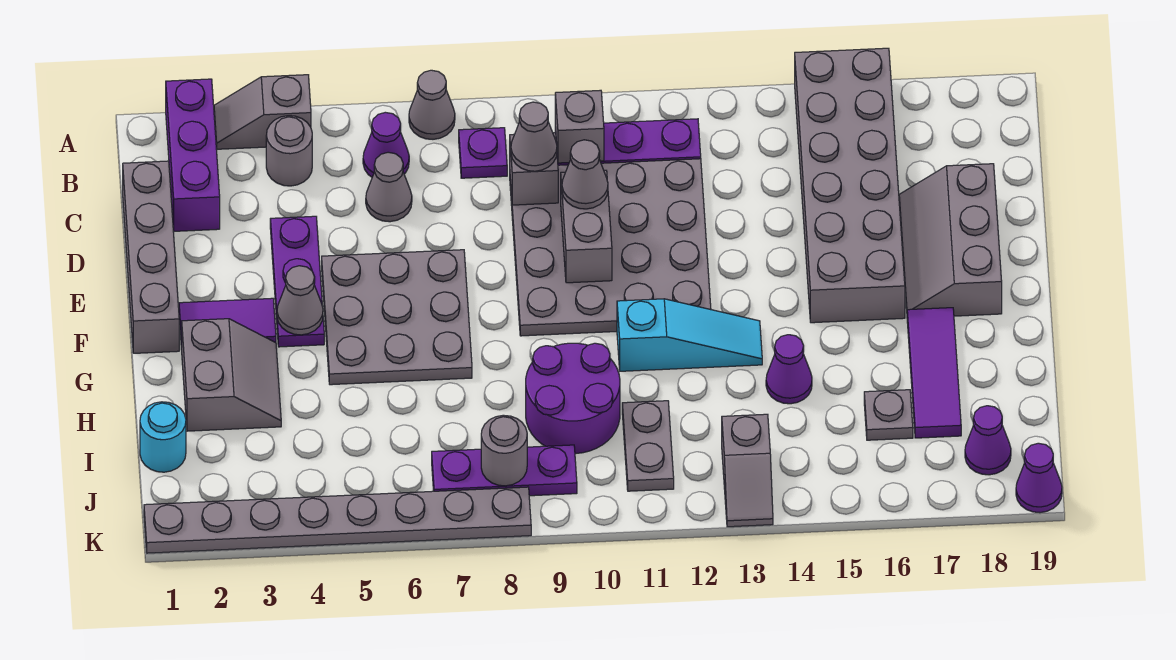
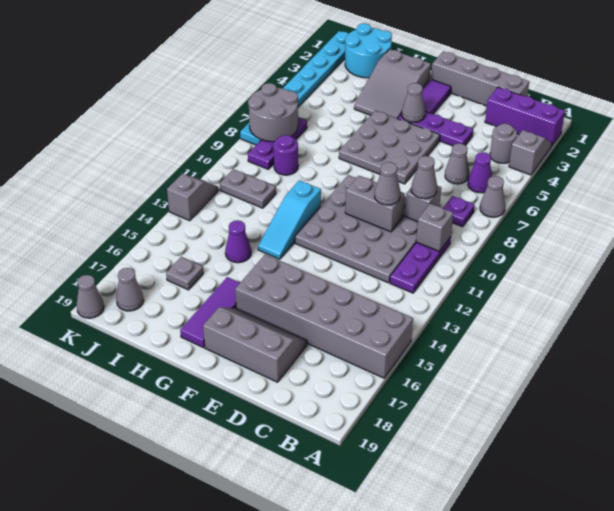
grey 2x2 slope [182,319,281,431] -> grey 2x3 slope [354,49,431,118]
purple 1x3 tile [907,308,961,438] -> purple 1x3 tile turned to [180,277,240,348]
purple 2x2 round brick [526,343,620,454] -> purple 1x1 round brick [274,135,298,175]
cyan 1x1 round brick [140,402,186,472] -> cyan 2x2 round brick [345,23,392,78]
grey 1x1 round brick [481,415,527,486] -> grey 2x2 round brick [248,83,298,142]
grey 1x2 slope [722,414,773,527] -> grey 1x2 slope turned to [167,174,218,221]
purple 1x1 cone [965,406,1011,475] -> grey 1x1 cone [116,268,144,311]
grey 1x8 plate [144,487,531,553] -> cyan 1x8 plate [240,31,349,145]
purple 1x1 cone [1016,443,1062,513] -> grey 1x1 cone [76,275,104,318]

